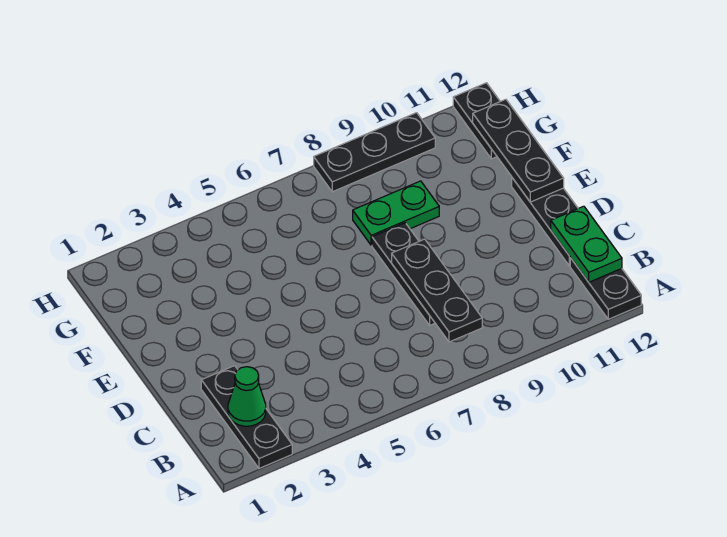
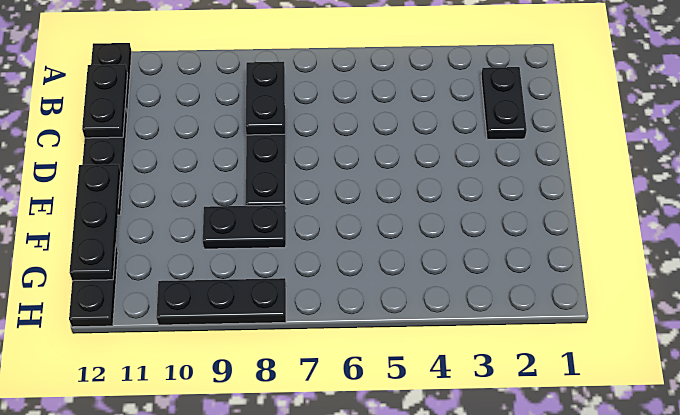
black 1x3 plate [201,366,292,468] -> black 1x2 plate [481,67,527,140]
green 1x1 cone [228,367,266,426] -> none
black 1x3 plate [392,239,482,342] -> black 1x2 plate [246,62,285,135]
green 1x2 plate [551,206,622,282] -> black 1x2 plate [82,64,128,138]
green 1x2 plate [353,181,439,245] -> black 1x2 plate [203,205,286,249]

